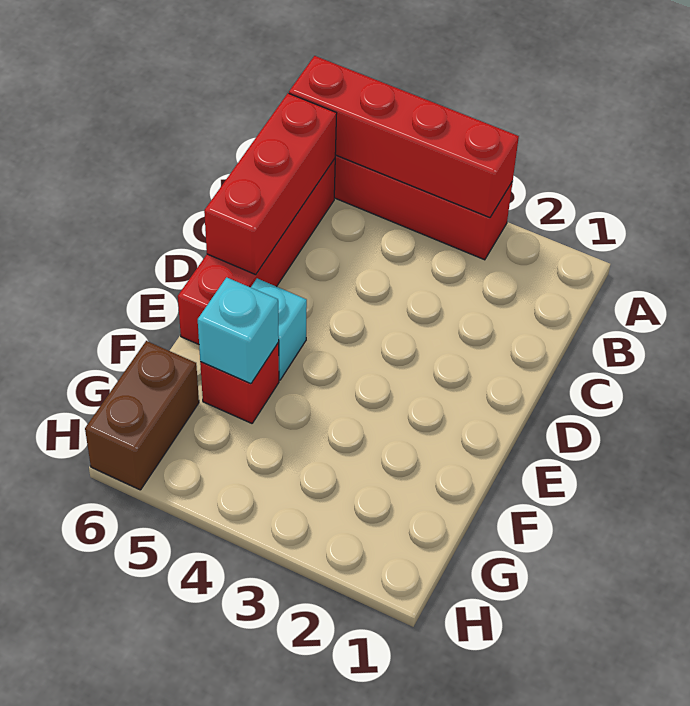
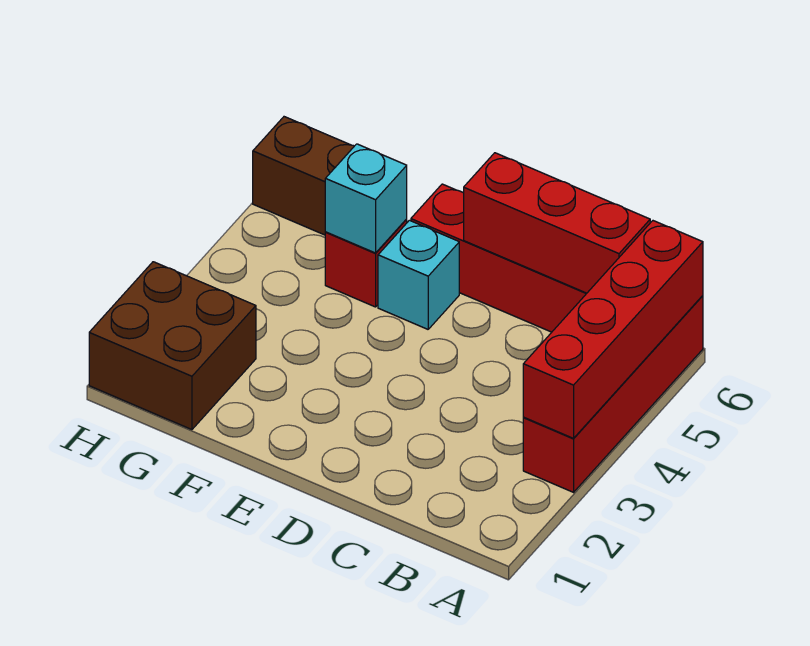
none -> brown 2x2 brick [89,262,256,430]

